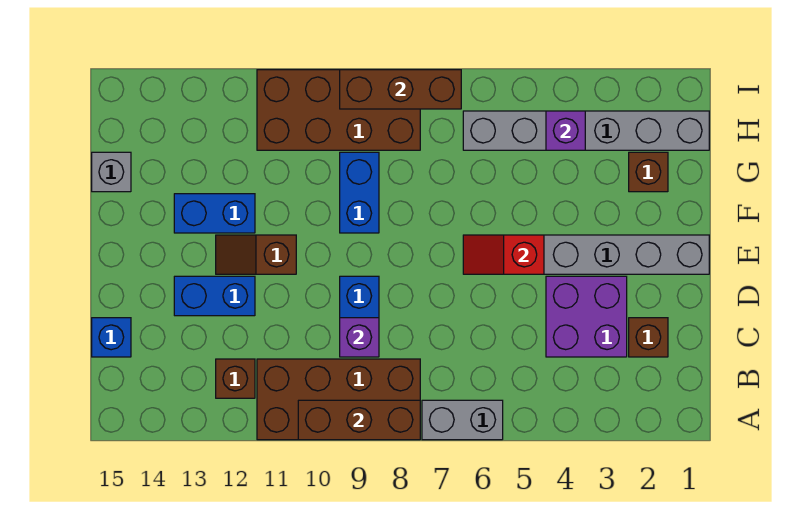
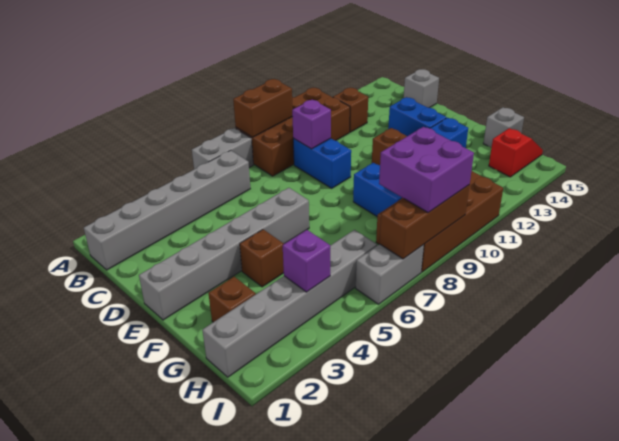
brown 1x3 brick [298,400,420,440] -> brown 1x2 brick [233,79,293,137]
none -> grey 1x6 brick [84,150,250,270]
brown 1x1 brick [629,318,668,357] -> brown 1x1 brick moved to [240,229,284,287]
purple 2x2 brick [546,276,627,357] -> purple 2x2 brick moved to [379,127,474,213]
blue 1x1 brick [92,318,131,357] -> grey 1x1 brick [404,69,439,108]
blue 1x2 brick [174,276,255,316] -> blue 1x2 brick turned to [388,97,447,136]
red 1x2 slope [463,235,544,274] -> red 1x2 slope moved to [489,128,543,177]
none -> grey 1x2 brick [356,244,424,304]

